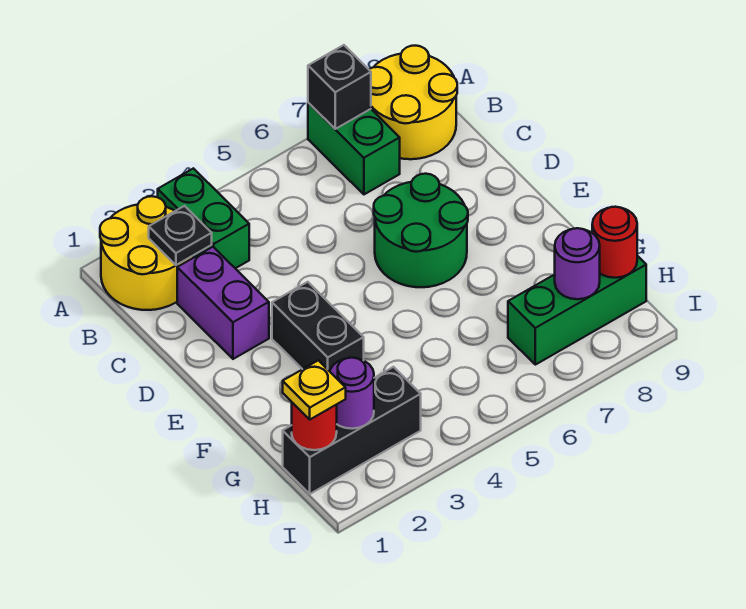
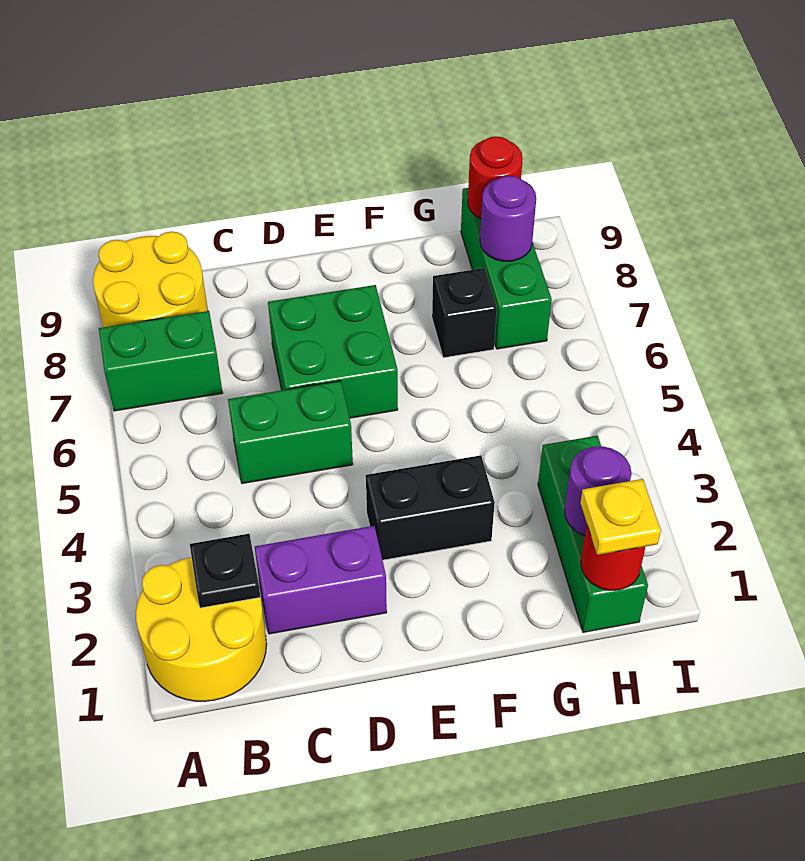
green 1x2 brick [158,168,249,268] -> green 1x2 brick moved to [228,381,353,484]
black 1x1 brick [308,45,371,129] -> black 1x1 brick moved to [432,268,497,358]
green 2x2 round brick [374,174,468,287] -> green 2x2 brick [268,285,398,418]
black 1x3 brick [283,367,421,494] -> green 1x3 brick [538,436,648,633]

